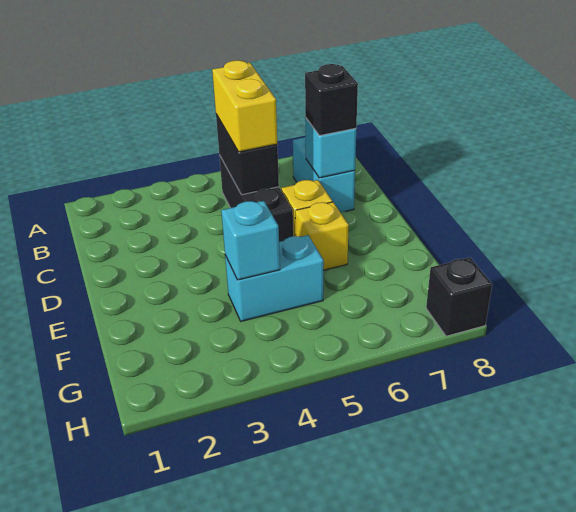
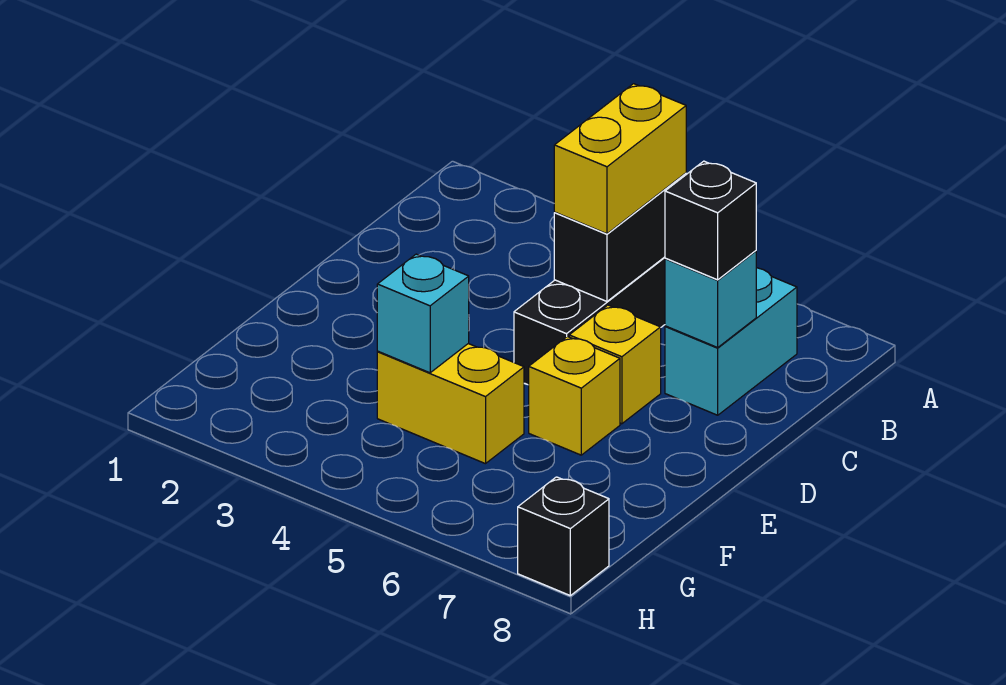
cyan 1x2 brick [225,235,324,321] -> yellow 1x2 brick [377,344,524,464]

